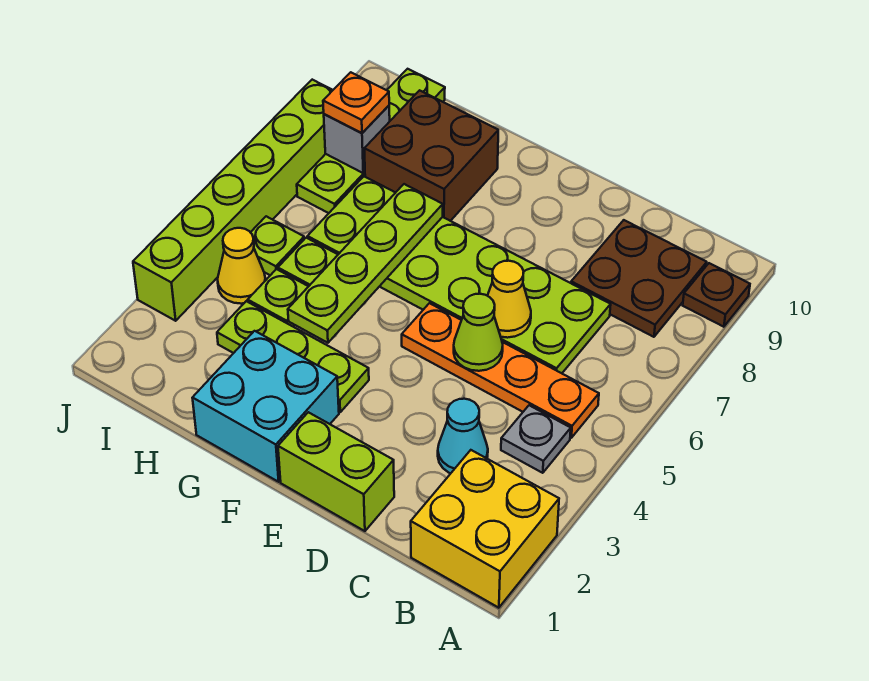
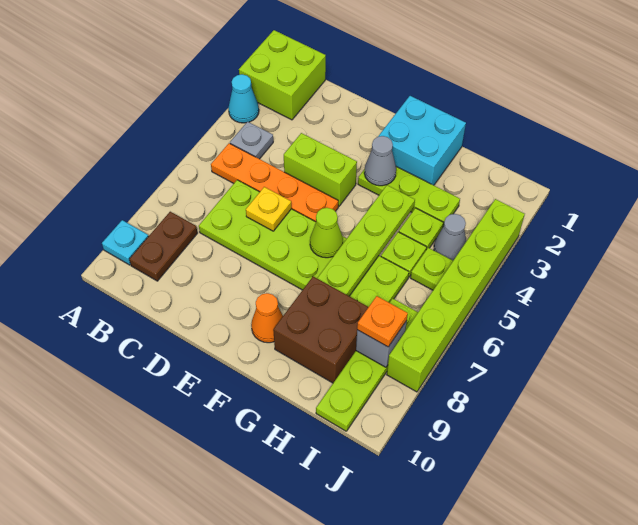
yellow 2x2 brick [411,450,559,608] -> lime 2x2 brick [239,30,326,120]
brown 1x1 plate [683,263,750,327] -> cyan 1x1 plate [102,220,148,265]
brown 2x2 plate [571,220,707,337] -> brown 1x2 plate [129,212,197,281]
cyan 1x1 cone [438,399,488,473] -> cyan 1x1 cone moved to [228,74,259,123]
lime 1x2 brick [278,412,394,531] -> lime 1x2 brick moved to [284,133,357,206]
lime 1x1 cone [454,294,503,371] -> lime 1x1 cone moved to [310,208,343,258]
yellow 1x1 cone [487,261,531,338] -> yellow 1x1 plate [246,187,291,231]
none -> grey 1x1 cone [364,136,396,186]
none -> orange 1x1 cone [251,293,283,343]
yellow 1x1 cone [217,228,265,304] -> grey 1x1 cone [434,214,466,260]

